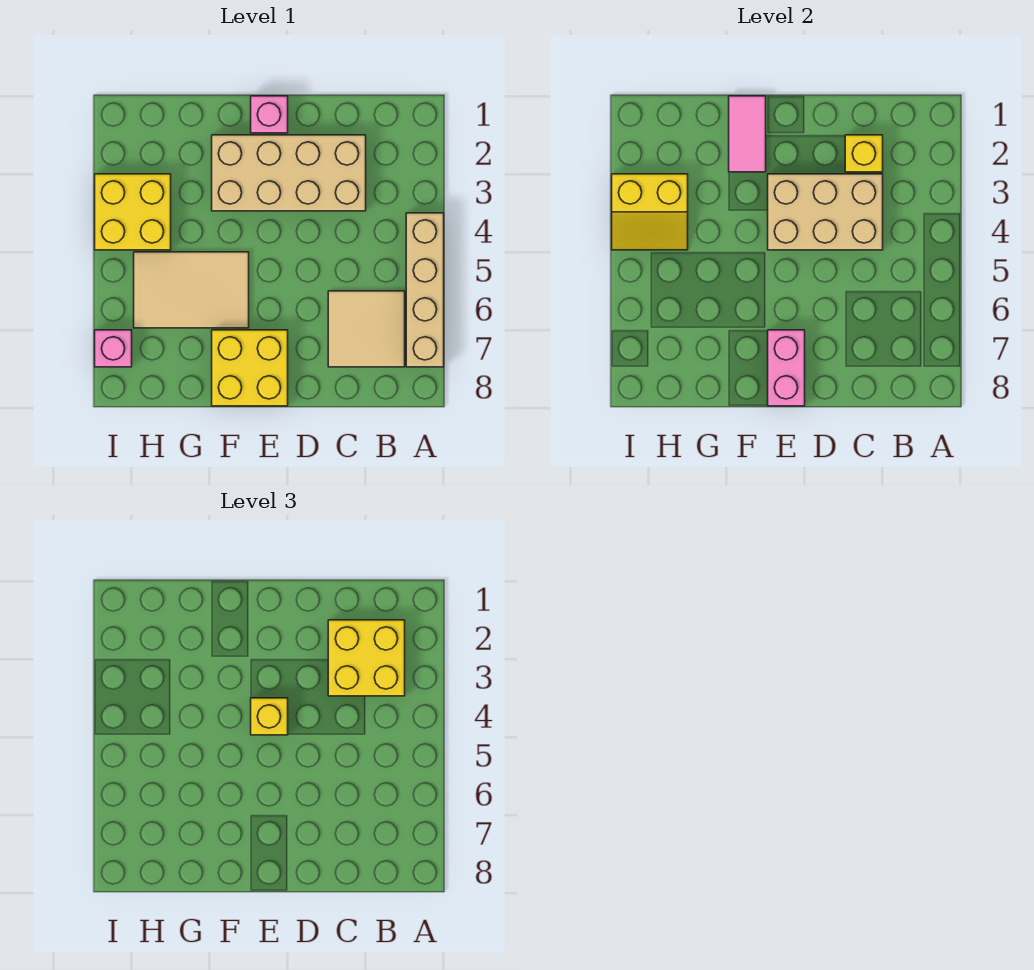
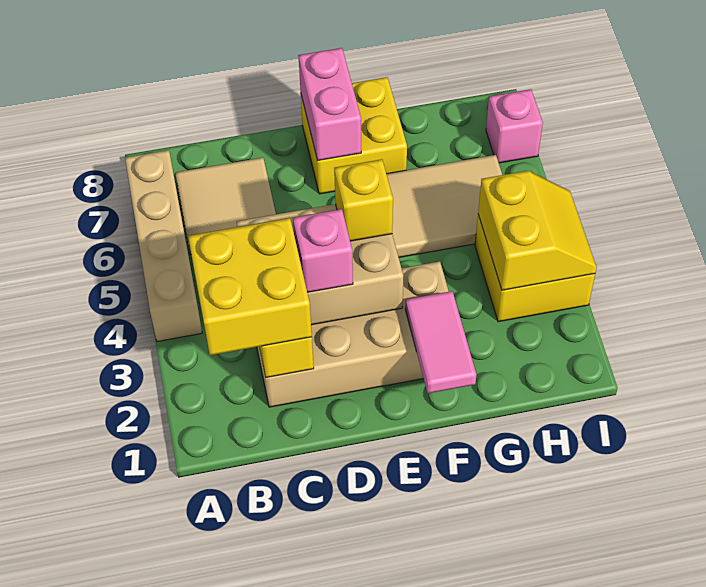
pink 1x1 brick [251,96,288,133] -> pink 1x1 brick moved to [293,209,353,292]
yellow 2x2 slope [612,174,688,250] -> yellow 2x2 slope turned to [478,171,597,290]

